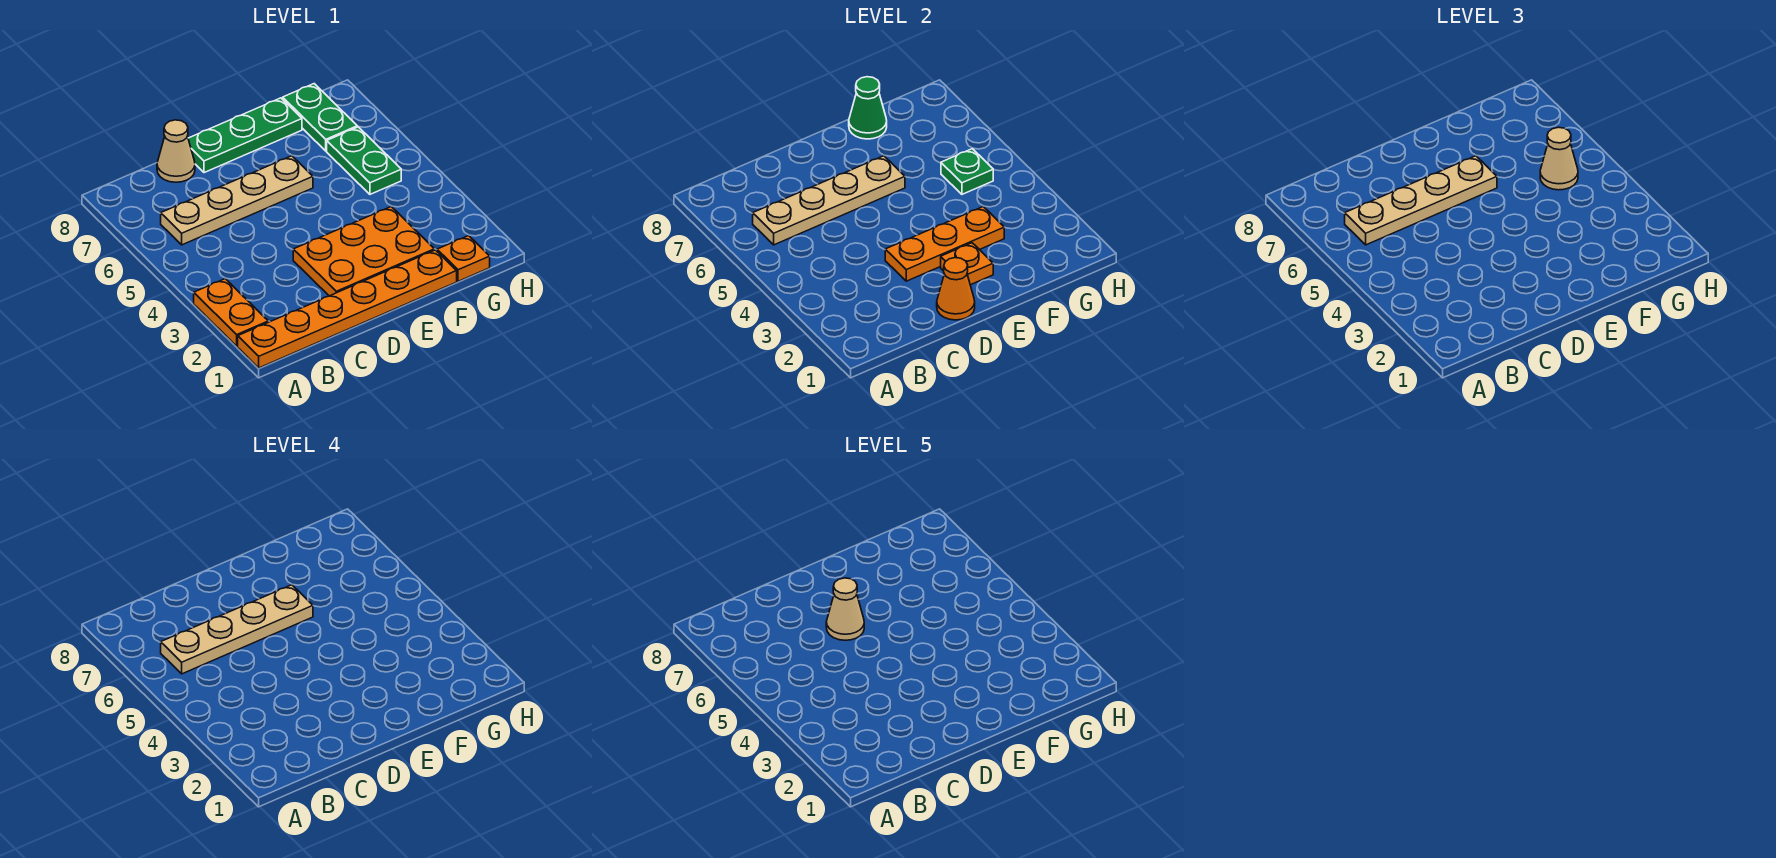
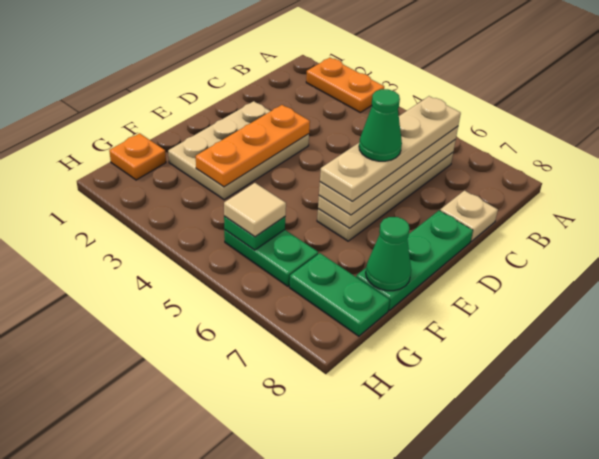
orange 1x6 plate [238,250,457,368] -> none
tan 1x1 cone [157,120,195,182] -> tan 1x1 plate [440,191,498,241]
orange 1x1 cone [937,258,975,320] -> none
orange 2x3 plate [293,207,434,296] -> tan 2x3 plate [168,101,309,200]
tan 1x1 cone [826,578,864,640] -> green 1x1 cone [359,89,402,161]
orange 1x1 plate [941,243,993,285] -> none
tan 1x1 cone [1540,127,1578,190] -> tan 1x1 tile [224,183,286,237]

